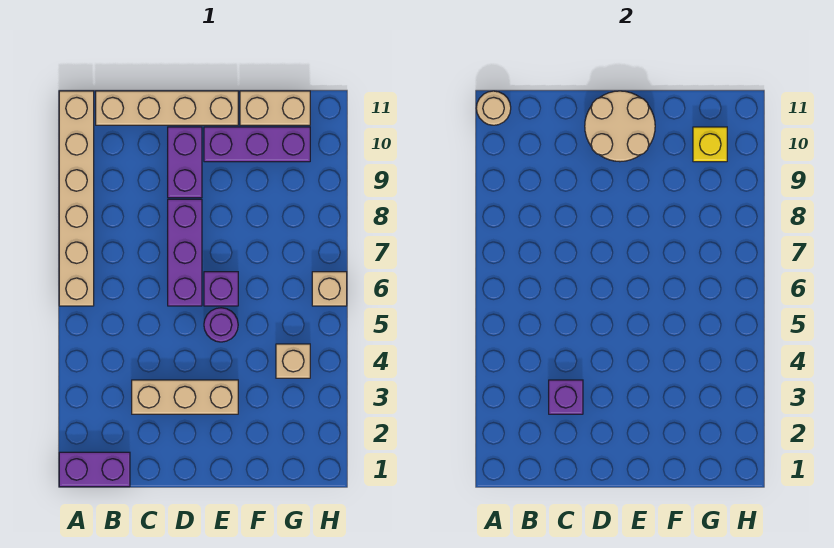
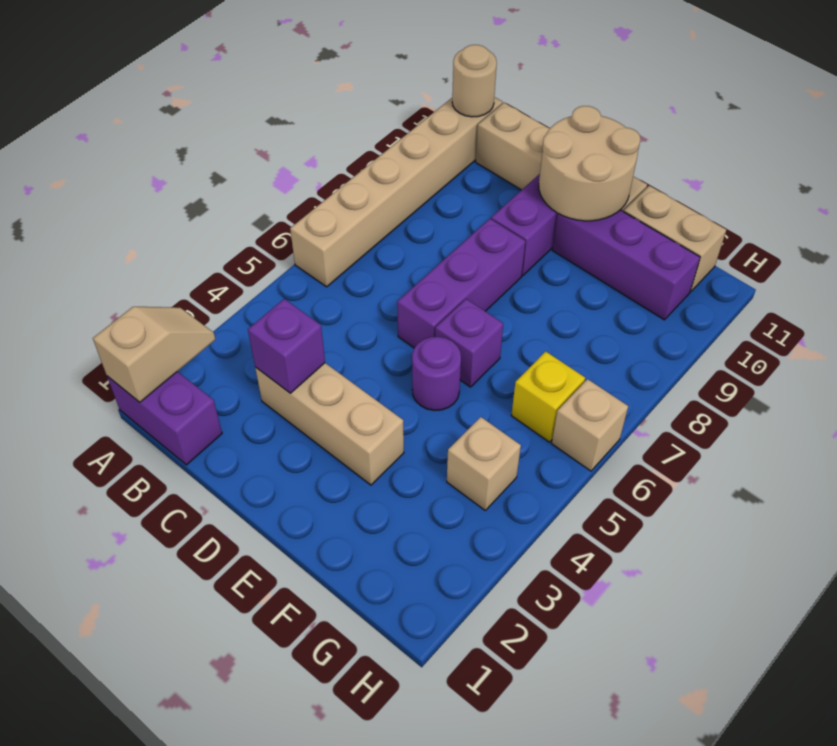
none -> tan 1x2 slope [93,307,215,402]
yellow 1x1 brick [693,127,727,162] -> yellow 1x1 brick moved to [511,351,585,442]

